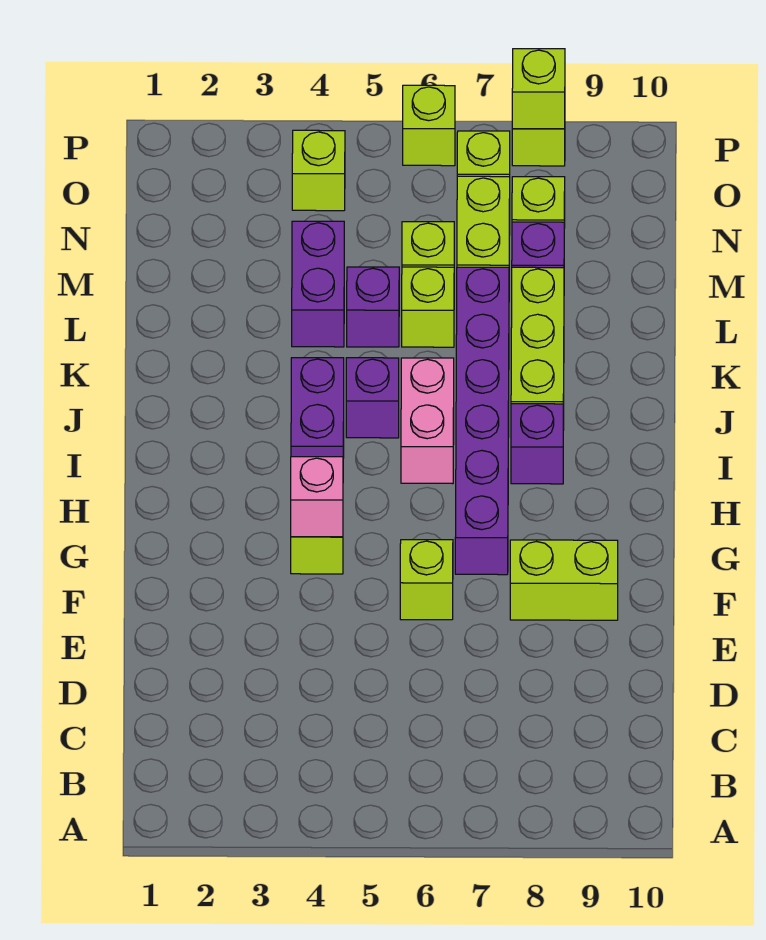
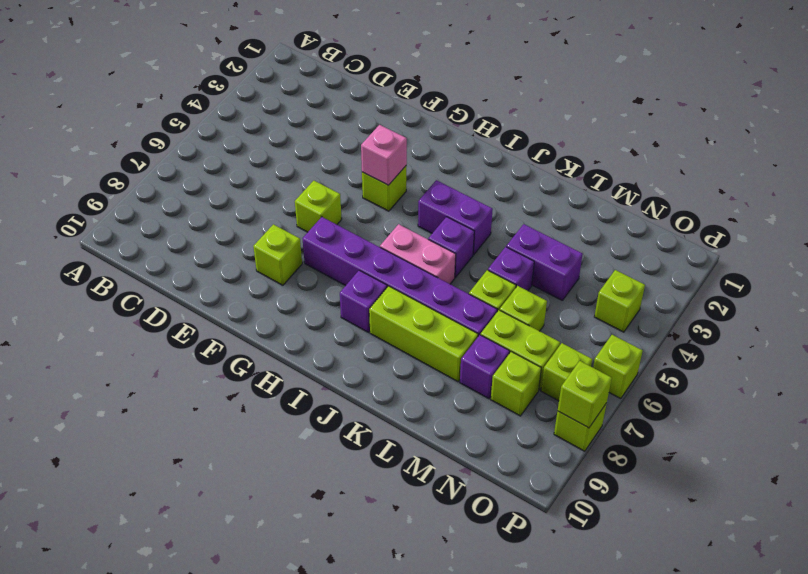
lime 1x2 brick [510,540,618,620] -> lime 1x1 brick [253,224,302,285]

